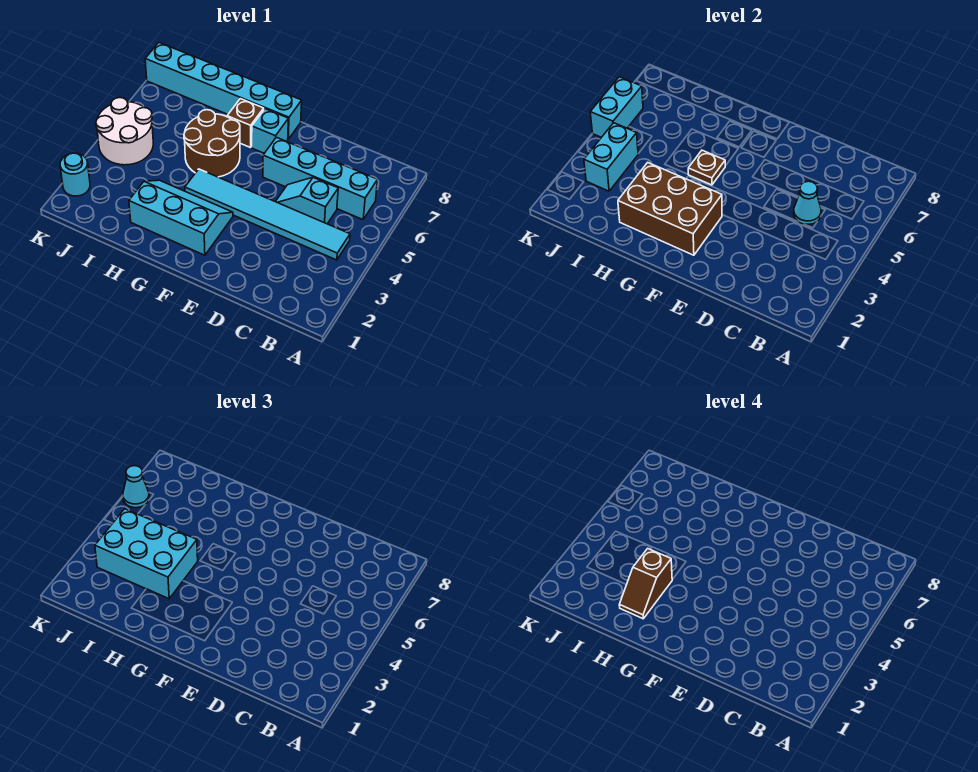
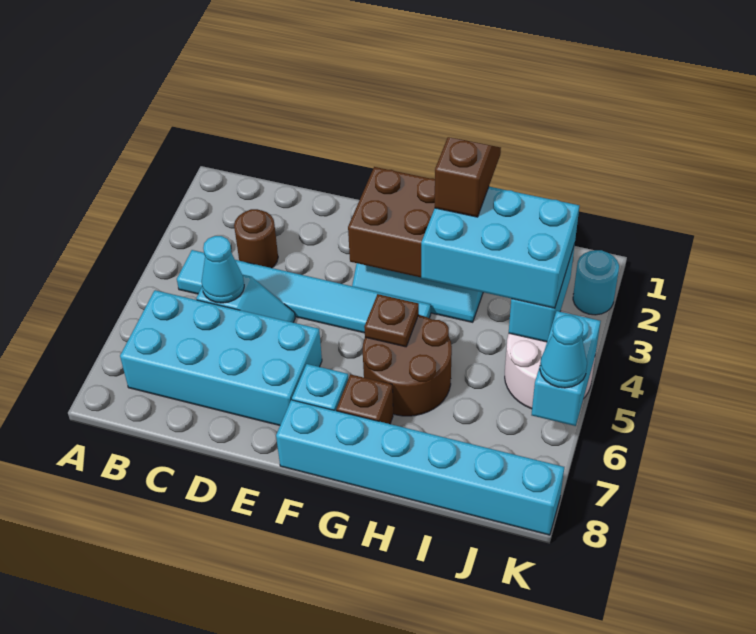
cyan 1x4 brick [263,137,378,220] -> cyan 2x4 brick [120,290,322,425]
none -> brown 1x1 round brick [234,209,278,268]

